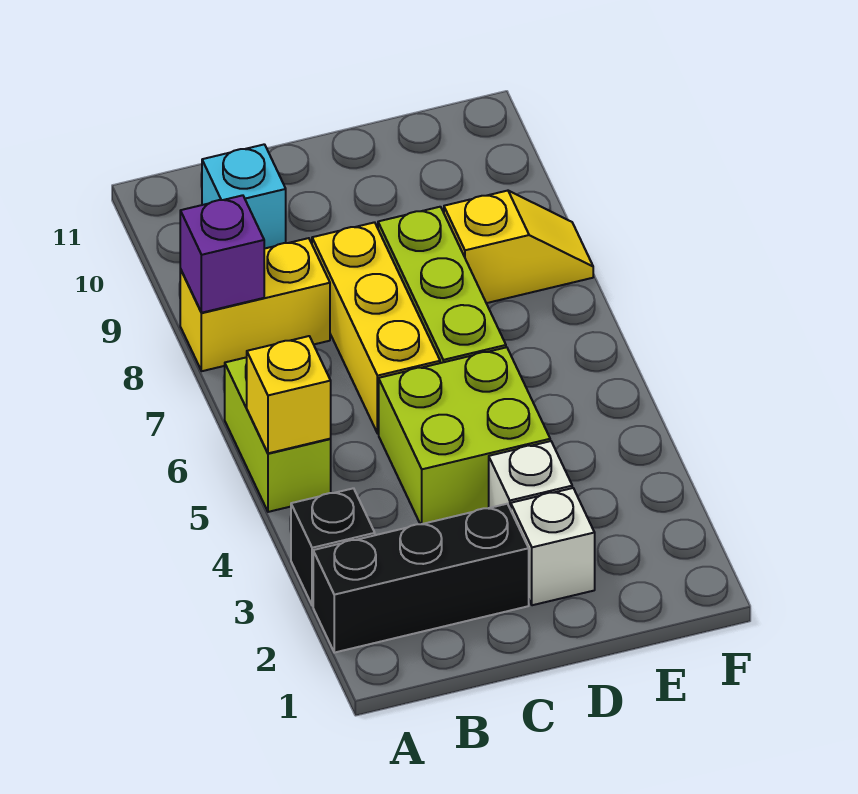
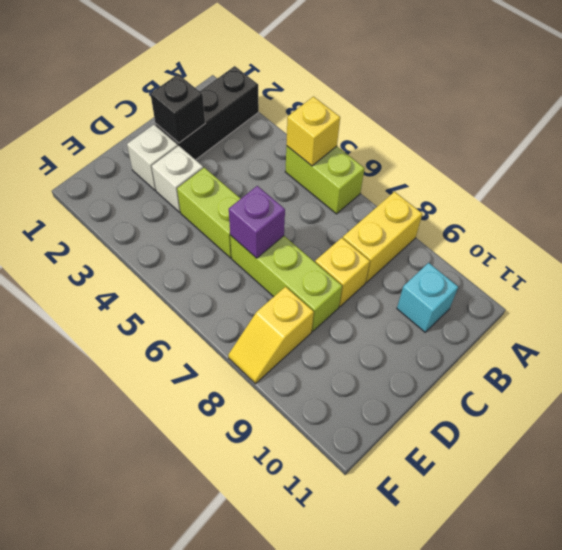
black 1x1 brick [291,488,375,606] -> black 1x1 brick moved to [151,74,205,143]
purple 1x1 brick [180,195,264,313] -> purple 1x1 brick moved to [229,186,285,258]
lime 2x2 brick [379,347,550,524] -> lime 1x2 brick [177,168,241,258]
yellow 1x3 brick [312,222,440,433] -> yellow 1x1 brick [315,238,370,307]

